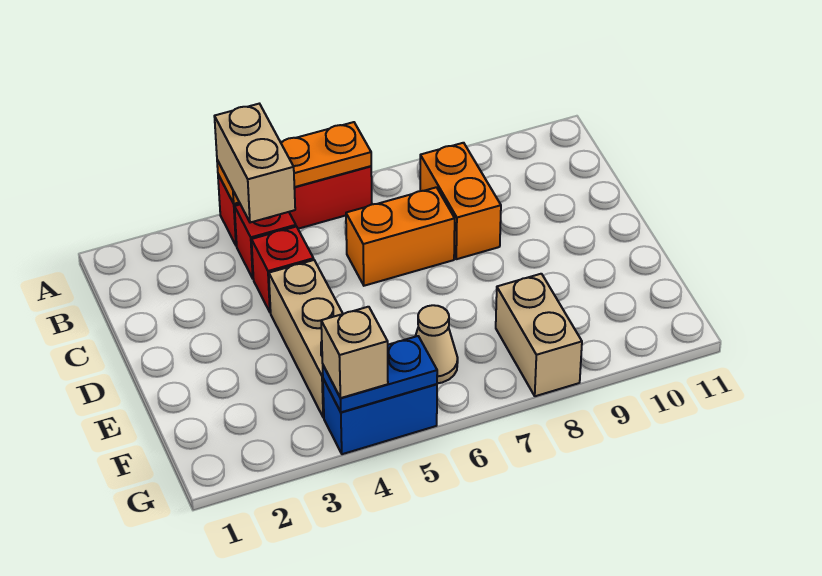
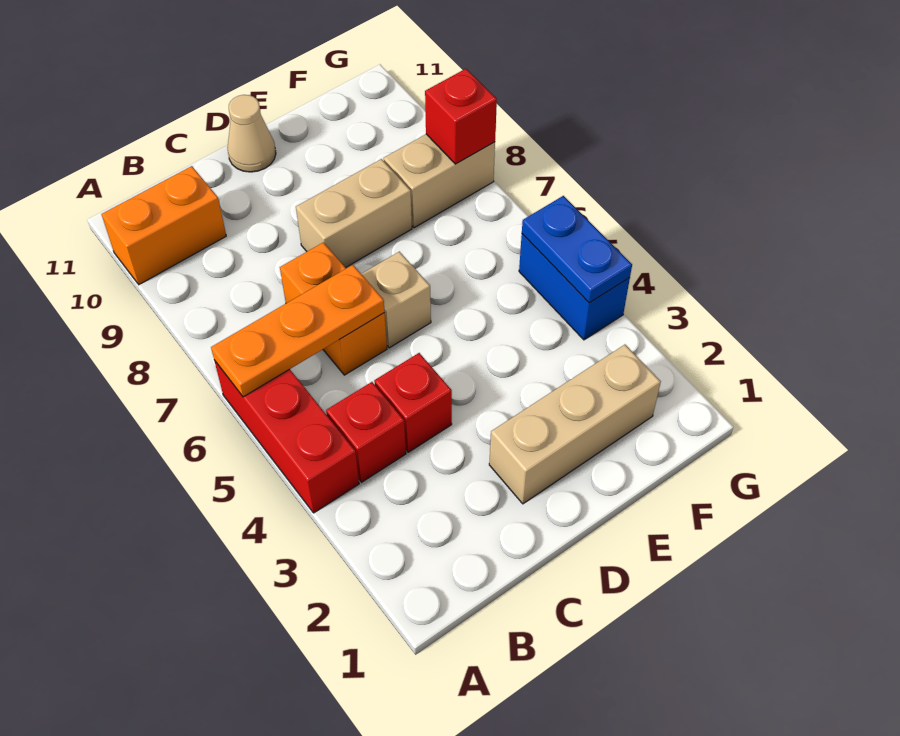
orange 1x3 plate [217,122,371,204] -> orange 1x3 plate turned to [211,265,385,397]
tan 1x2 brick [214,104,295,223] -> tan 1x2 brick moved to [296,159,412,268]
orange 1x2 brick [420,143,501,259] -> orange 1x2 brick moved to [102,166,226,284]
tan 1x3 brick [269,260,343,418] -> tan 1x3 brick moved to [489,345,661,504]
tan 1x1 cone [415,305,458,383] -> tan 1x1 cone moved to [228,95,276,172]
tan 1x1 brick [321,307,388,398] -> tan 1x1 brick moved to [362,252,431,348]
none -> red 1x1 brick [425,69,497,164]

